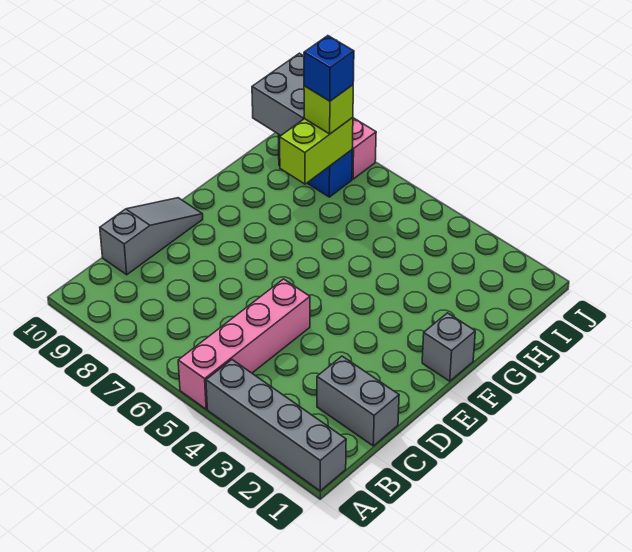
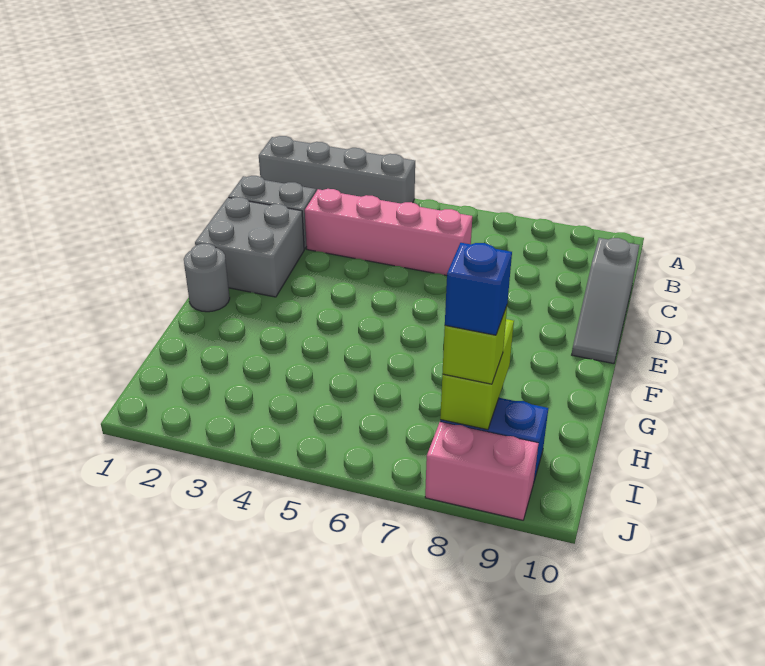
pink 1x4 brick [178,279,310,409] -> pink 1x4 brick turned to [305,189,472,275]
grey 1x1 brick [422,313,475,381] -> grey 1x1 round brick [184,244,230,312]
grey 2x2 brick [252,53,304,136] -> grey 2x2 brick moved to [195,197,304,297]

